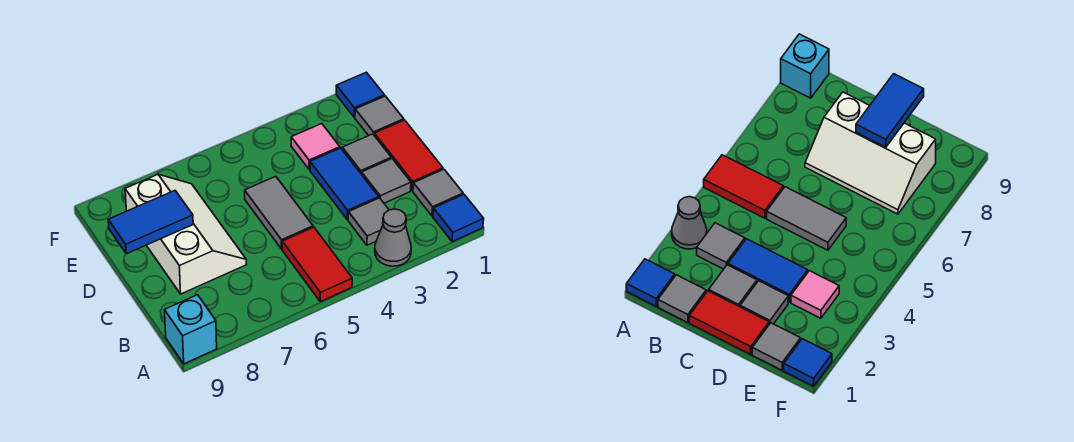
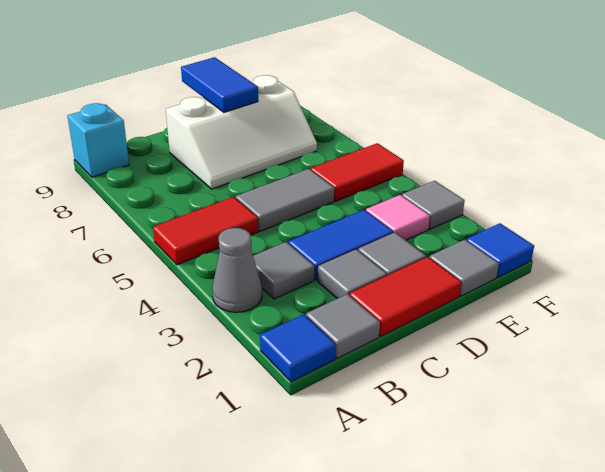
none -> red 1x2 tile [311,143,404,201]
none -> grey 1x1 tile [402,181,465,229]

